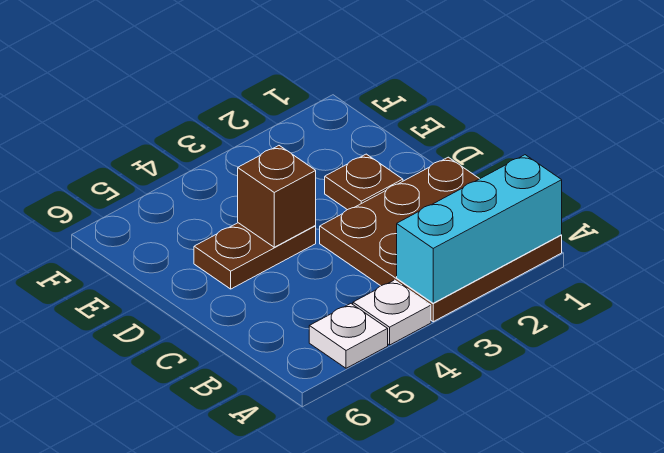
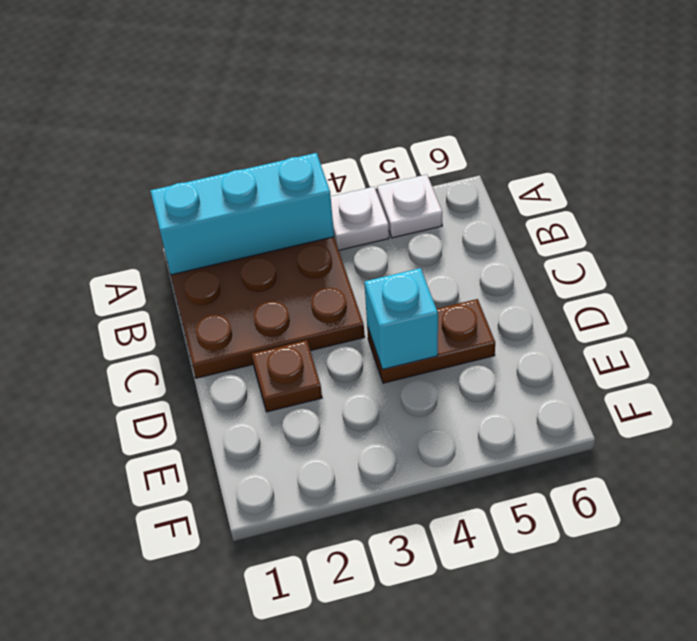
brown 1x1 brick [238,146,316,247] -> cyan 1x1 brick [364,268,438,369]

